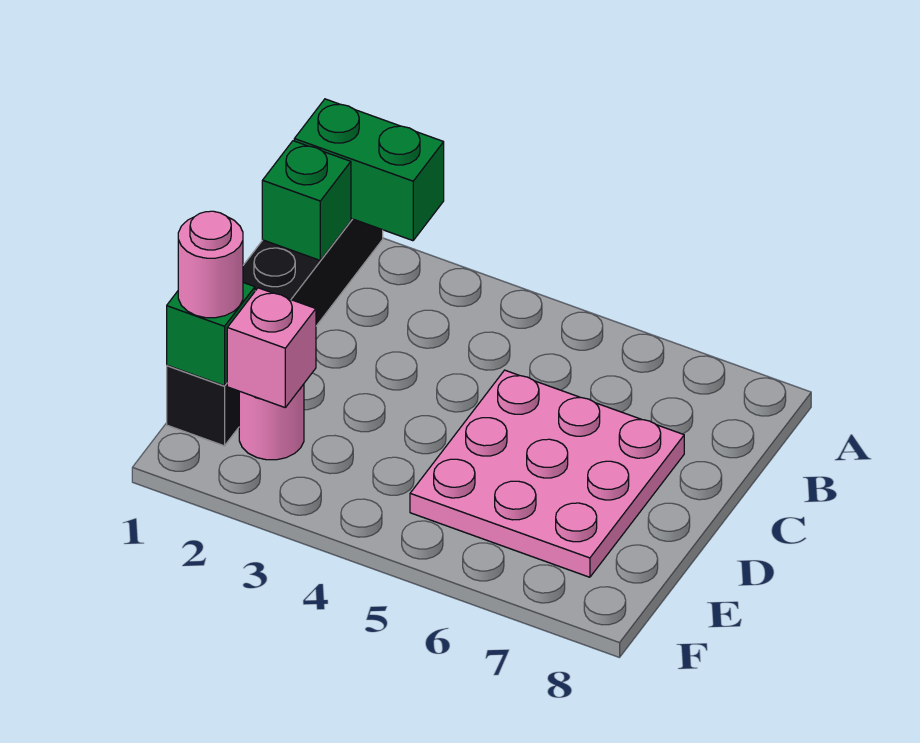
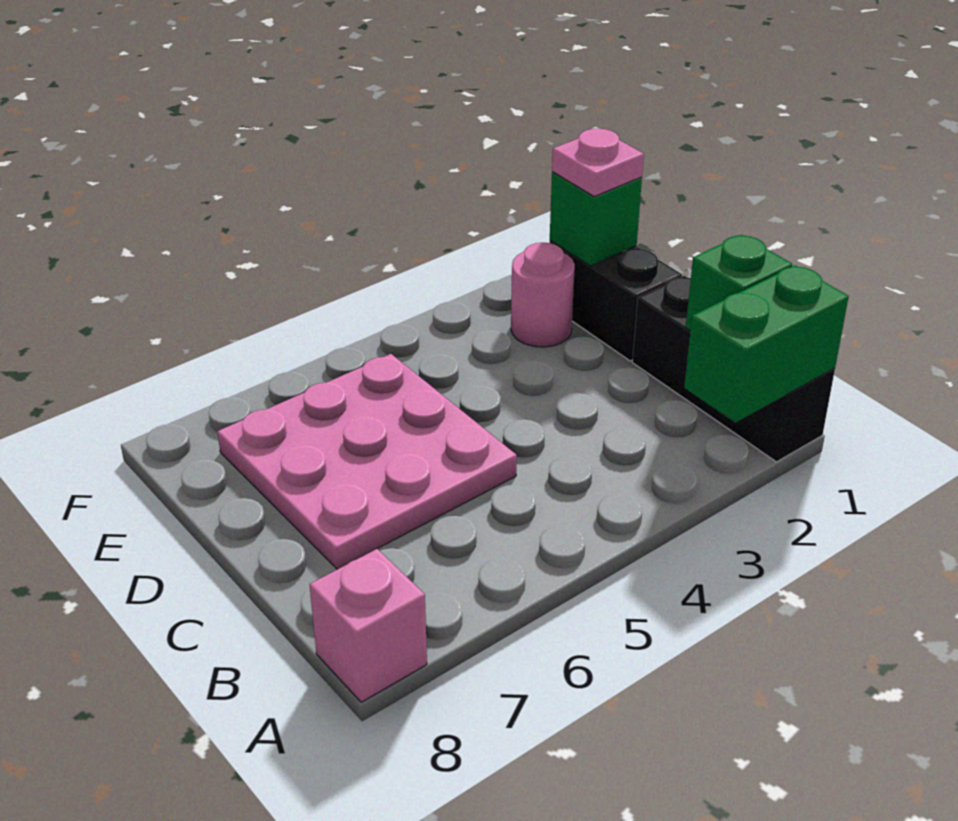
pink 1x1 round brick [178,211,243,318] -> pink 1x1 plate [552,129,644,197]
pink 1x1 brick [227,288,316,407] -> pink 1x1 brick moved to [309,549,427,702]

